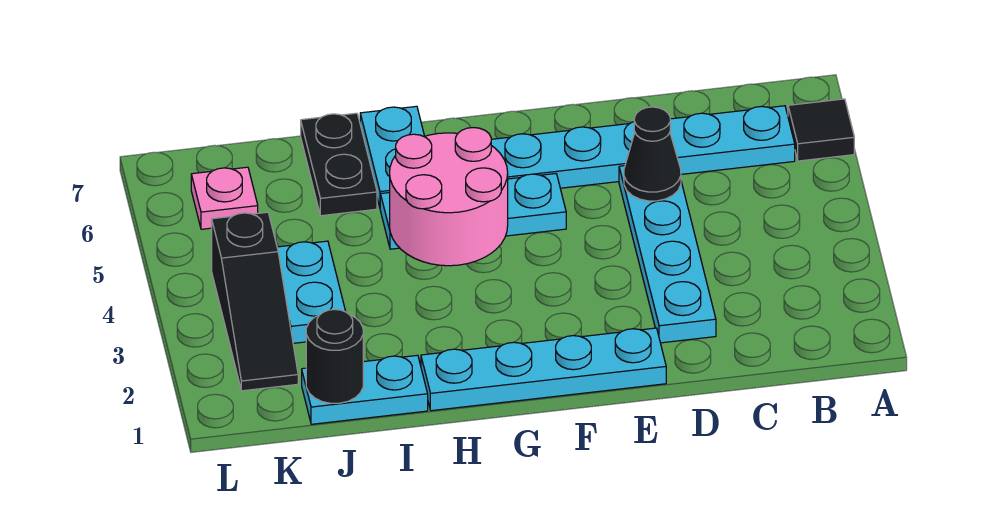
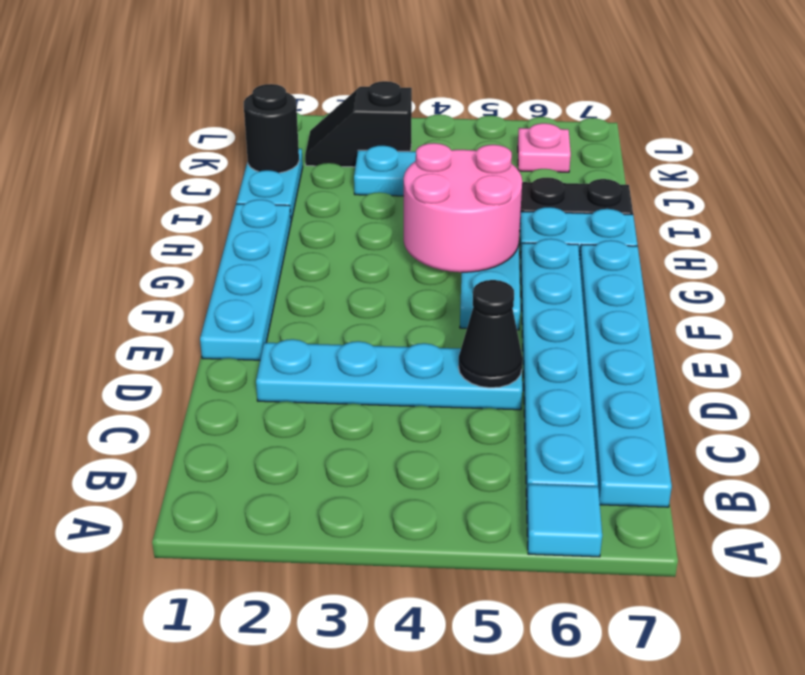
black 1x1 tile [788,99,854,161] -> cyan 1x1 tile [527,484,602,557]
none -> cyan 1x6 plate [580,240,672,507]
black 1x3 slope [212,212,298,391] -> black 1x2 slope [305,81,412,167]

